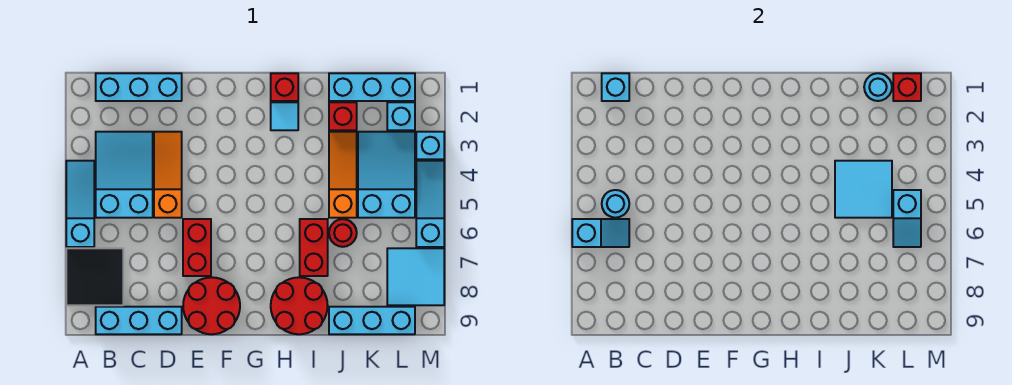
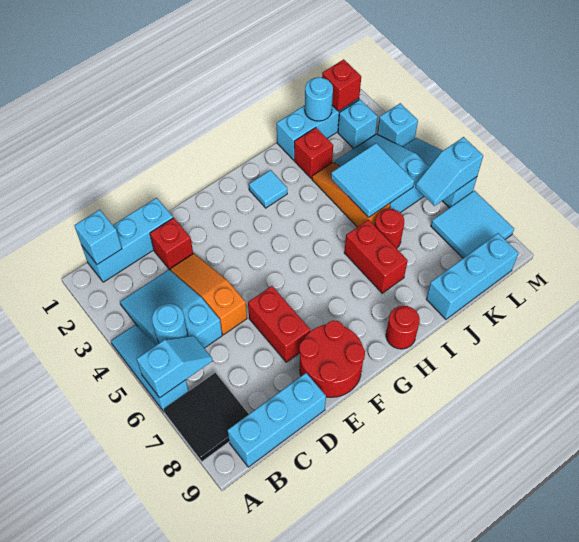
red 1x1 brick [271,73,298,101] -> red 1x1 brick moved to [150,218,193,270]
red 2x2 round brick [271,277,328,334] -> red 1x1 round brick [386,306,420,349]
cyan 1x2 slope [893,190,921,247] -> cyan 1x2 slope turned to [415,137,483,206]

